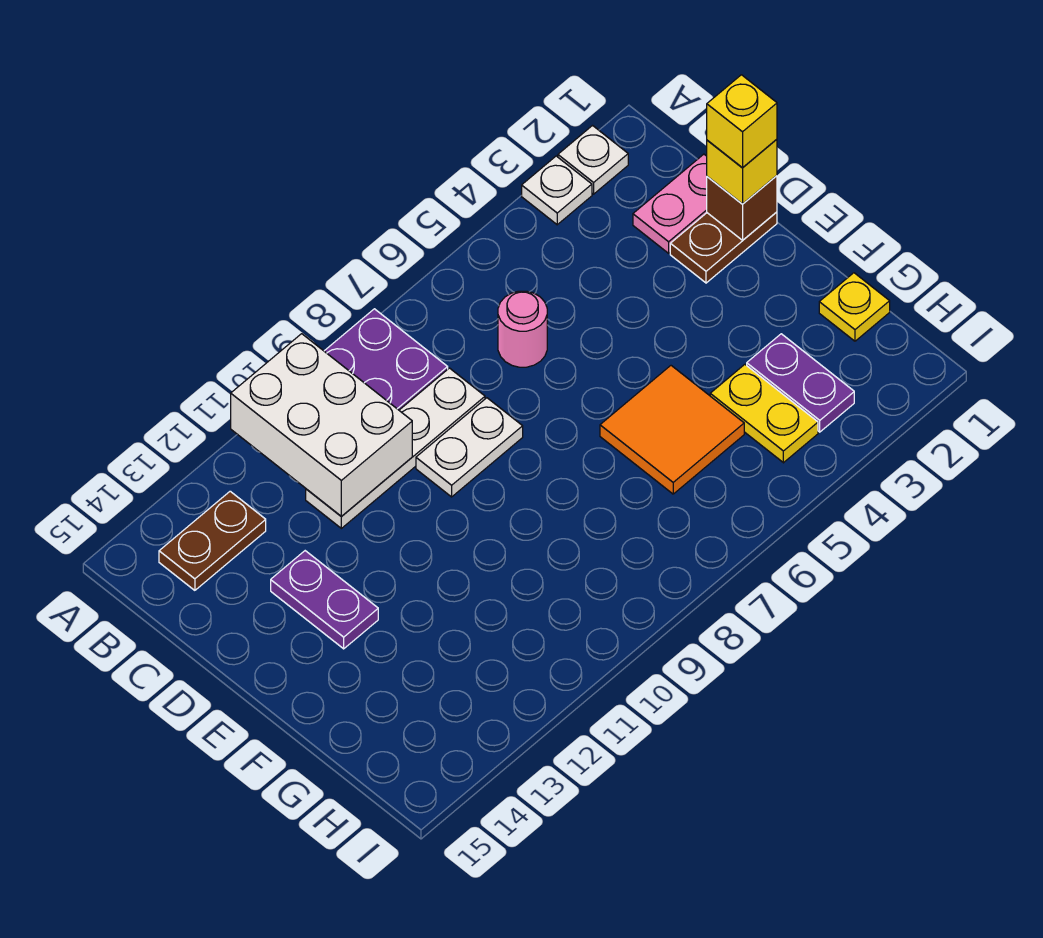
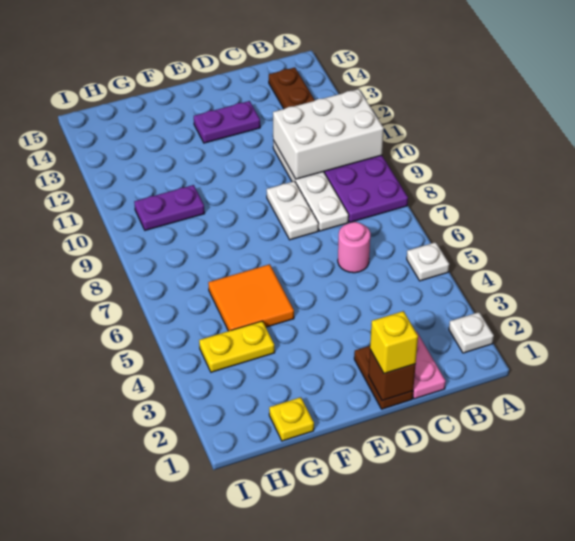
white 1x1 plate [522,156,592,225] -> white 1x1 plate moved to [407,242,449,281]
yellow 1x1 brick [707,75,777,168] -> none
purple 1x2 plate [747,334,854,432] -> purple 1x2 plate moved to [134,185,205,230]

